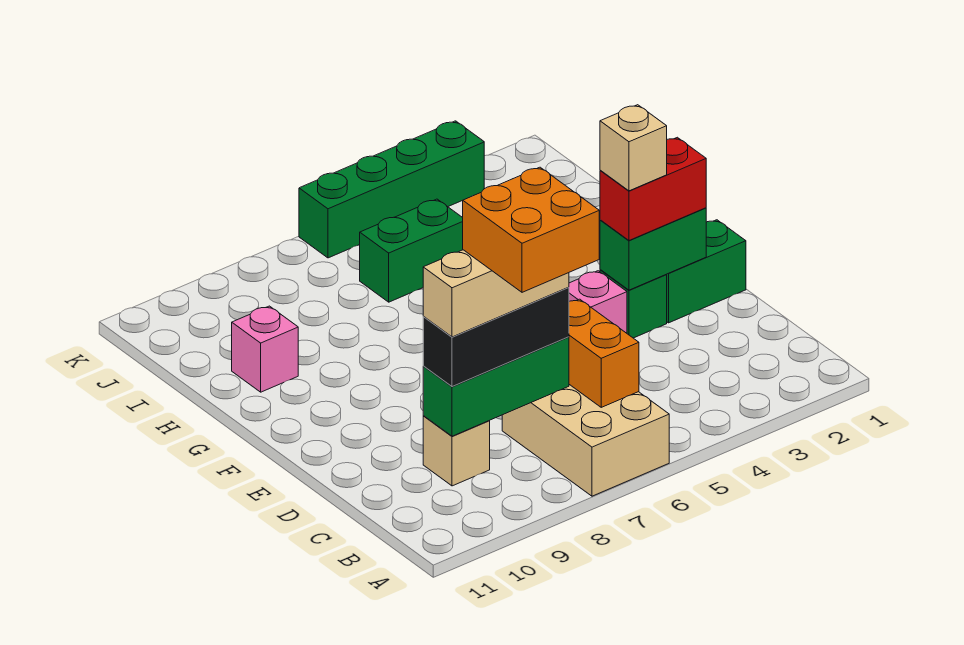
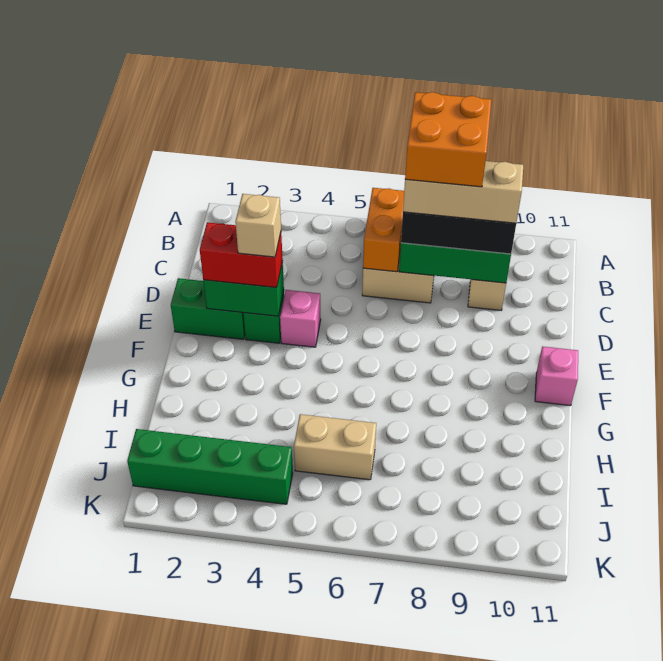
pink 1x1 brick [232,306,298,392] -> pink 1x1 brick moved to [535,346,578,406]
green 1x2 brick [360,199,463,302] -> tan 1x2 brick [294,414,376,480]
green 1x4 brick [299,121,484,258] -> green 1x4 brick moved to [127,429,293,504]

